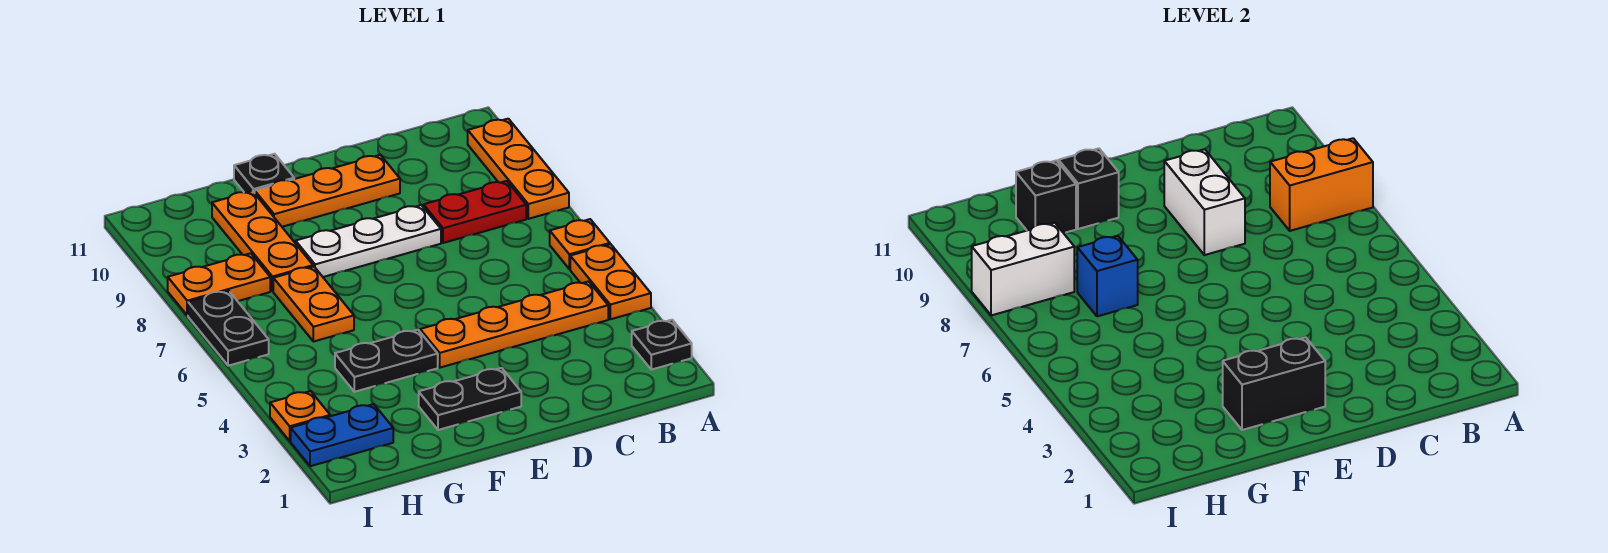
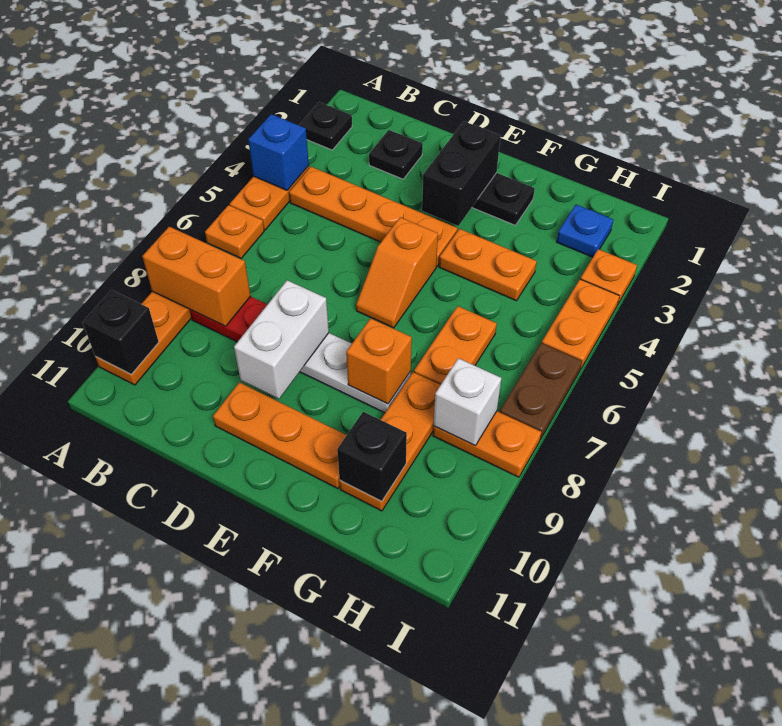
black 1x2 brick [1223,337,1325,430] -> black 1x2 brick turned to [422,121,501,226]
none -> orange 1x2 slope [356,217,438,328]
black 1x2 plate [335,330,438,392] -> orange 1x2 plate [439,229,537,301]
none -> orange 1x1 brick [346,318,412,404]
black 1x1 brick [1059,148,1119,229] -> black 1x1 brick moved to [83,290,159,374]
black 1x1 plate [234,154,294,193] -> black 1x1 plate moved to [369,130,423,179]
blue 1x1 brick [1077,236,1138,316] -> blue 1x1 brick moved to [248,114,309,190]
blue 1x2 plate [291,404,393,466] -> blue 1x1 plate [557,205,613,257]
white 1x2 brick [972,223,1074,315] -> white 1x1 brick [433,358,501,446]
none -> orange 1x2 plate [542,279,619,369]
black 1x2 plate [188,291,269,366] -> brown 1x2 plate [500,343,582,440]

